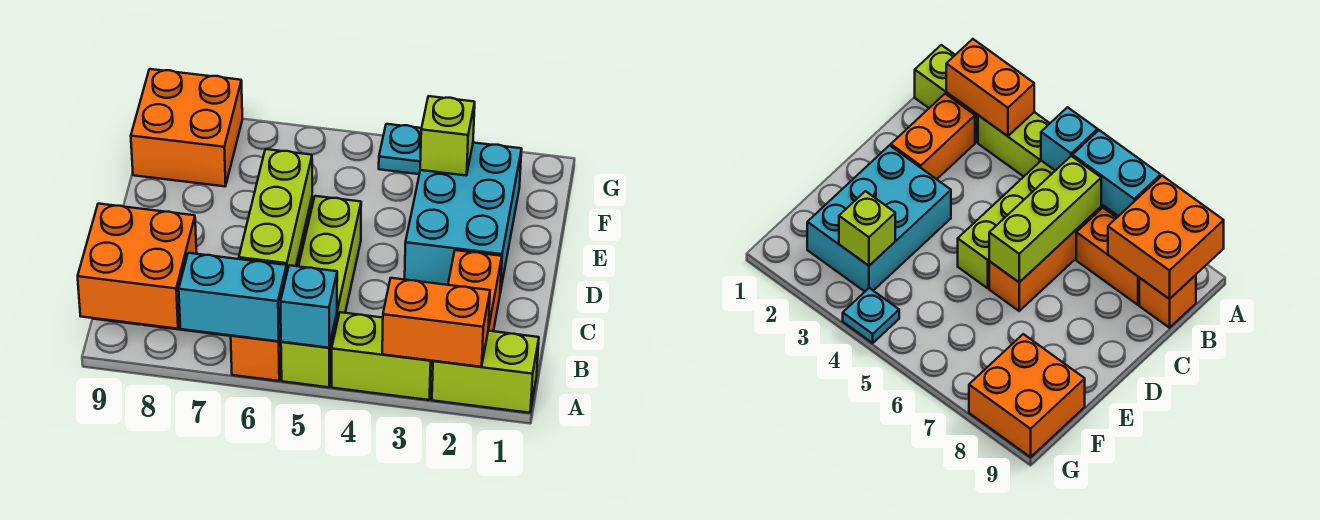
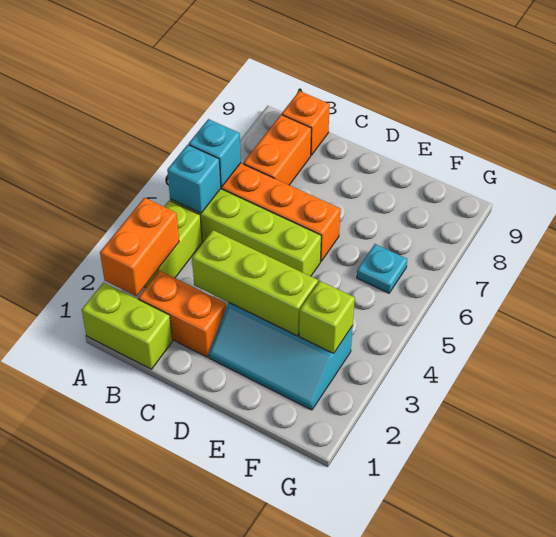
lime 1x2 brick [432,331,539,413] -> lime 1x2 brick turned to [82,282,172,369]
cyan 1x2 brick [179,253,287,341] -> cyan 1x1 brick [189,119,241,187]
orange 2x2 brick [78,204,197,329] -> none
lime 1x3 brick [239,149,312,271] -> lime 1x3 brick moved to [192,230,318,336]
cyan 2x3 brick [405,143,522,292] -> cyan 2x3 slope [209,303,353,410]
orange 2x2 brick [131,69,242,186] -> none
cyan 1x1 plate [379,124,422,174] -> cyan 1x1 plate moved to [357,244,407,293]

